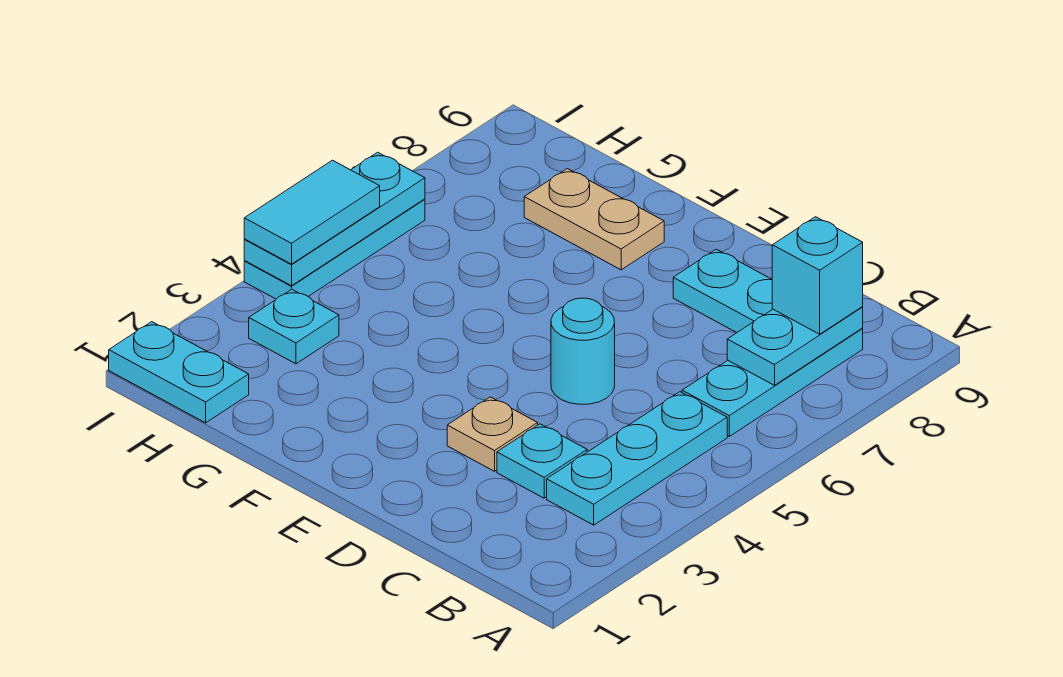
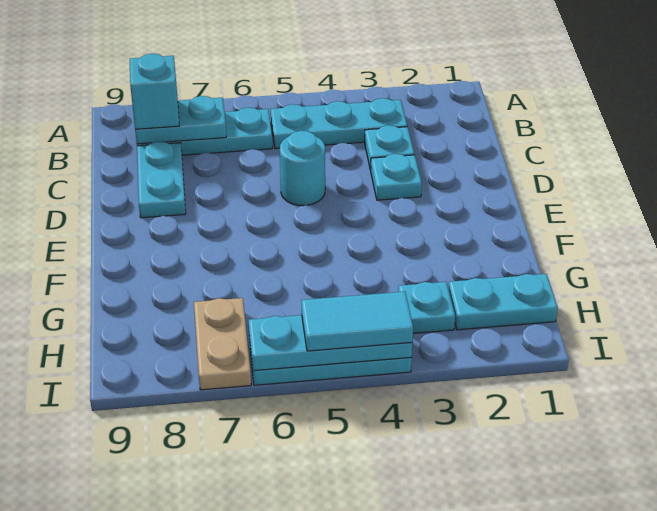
tan 1x1 plate [447,397,538,471] -> cyan 1x1 plate [371,154,422,200]
tan 1x2 plate [524,169,664,270] -> tan 1x2 plate moved to [194,298,251,390]
cyan 1x2 plate [109,322,249,423] -> cyan 1x2 plate turned to [449,274,558,330]

